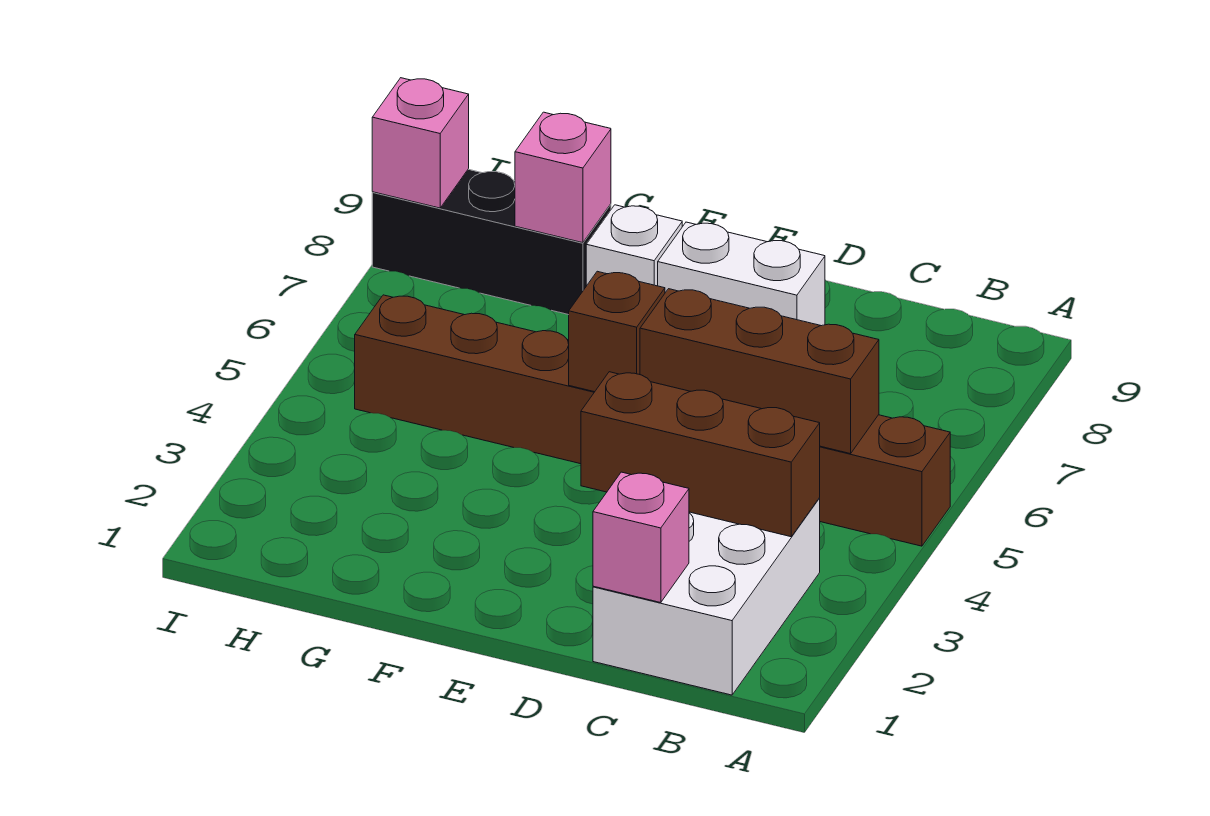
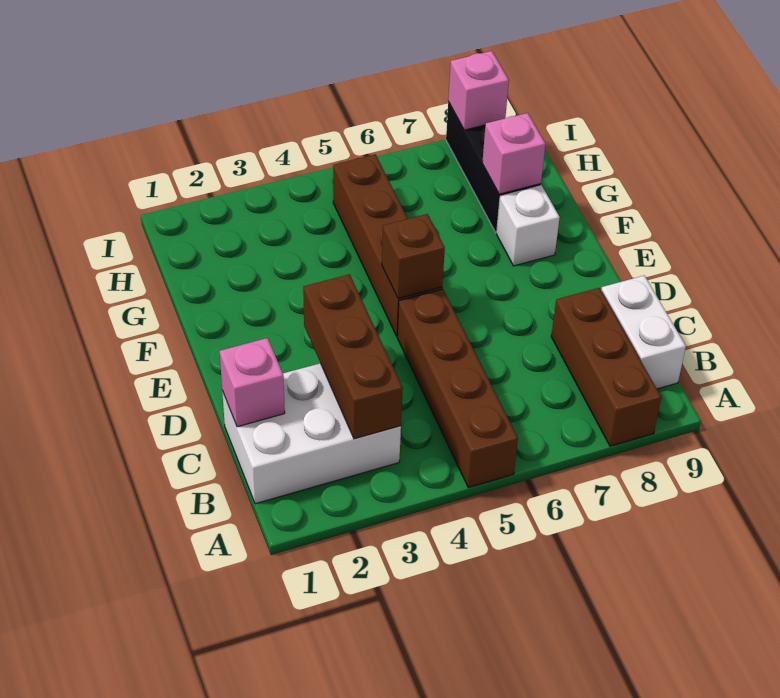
brown 1x3 brick [640,289,879,454] -> brown 1x3 brick moved to [551,288,661,446]
white 1x2 brick [658,222,825,326] -> white 1x2 brick moved to [601,276,686,389]

